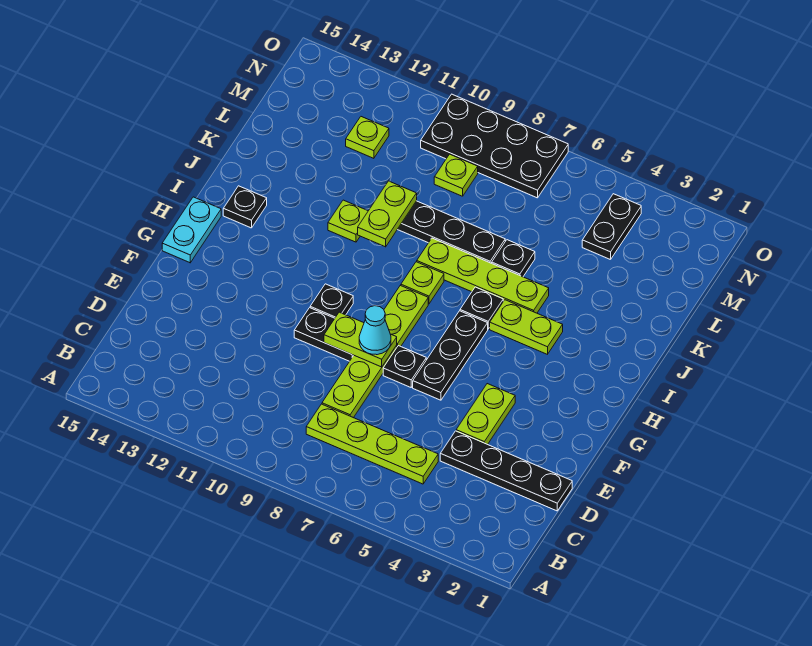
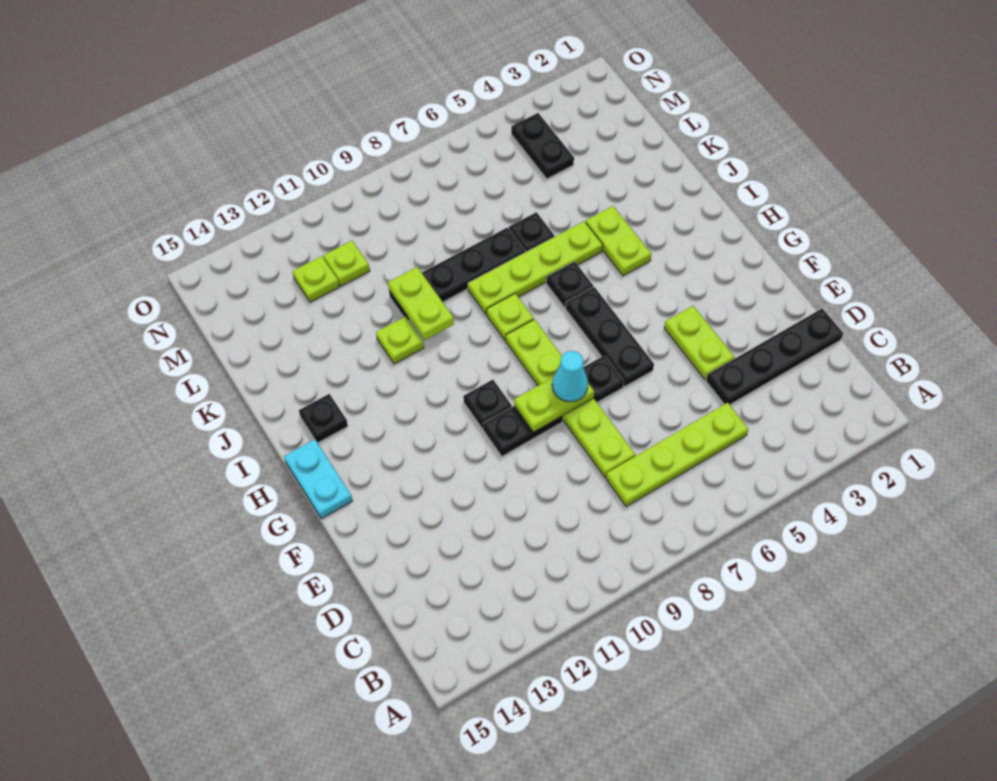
lime 1x2 plate [490,300,563,354] -> lime 1x2 plate turned to [586,206,651,276]
lime 1x1 plate [434,154,478,196] -> lime 1x1 plate moved to [323,241,370,286]
black 2x4 plate [421,94,568,198] -> none

